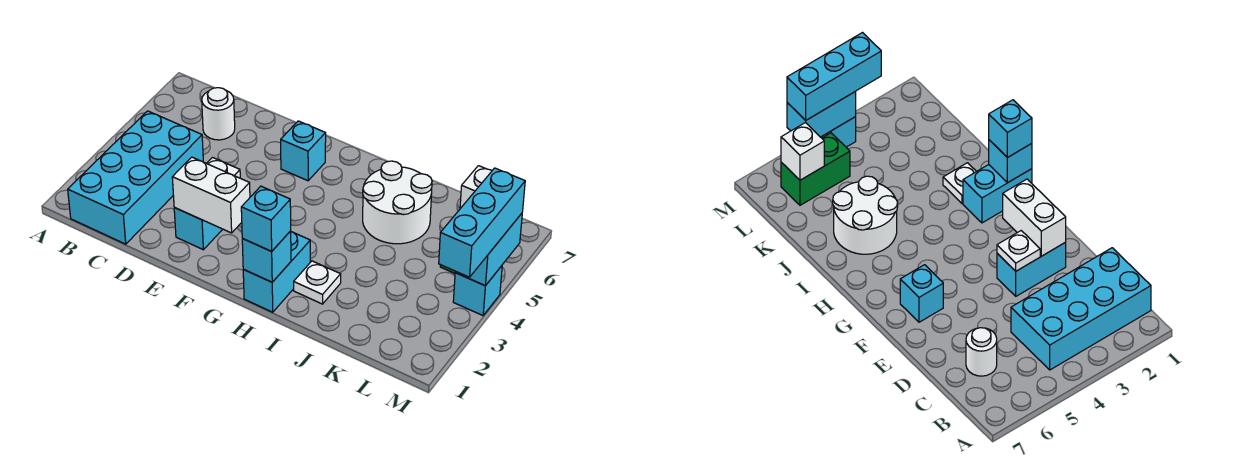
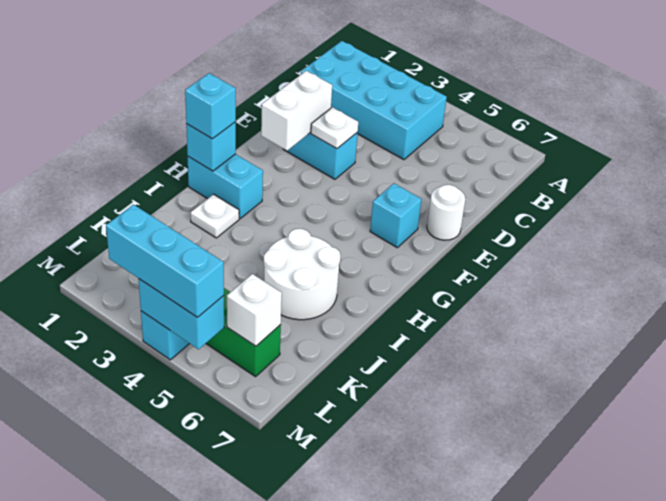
white 1x1 round brick [202,88,235,140] -> white 1x1 round brick moved to [427,185,465,240]

